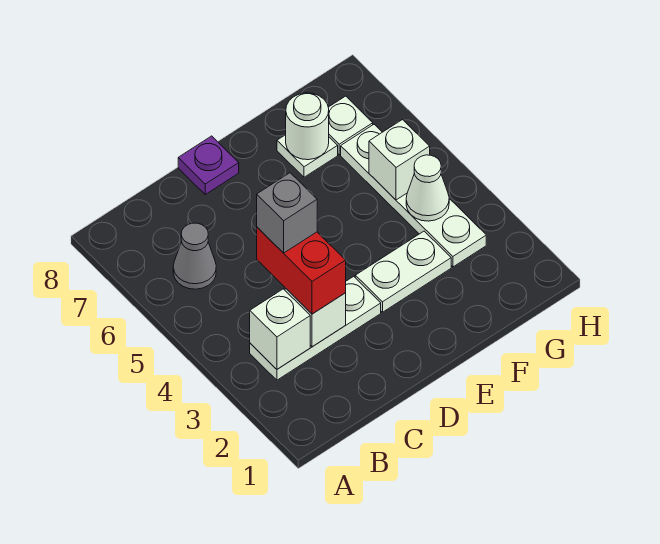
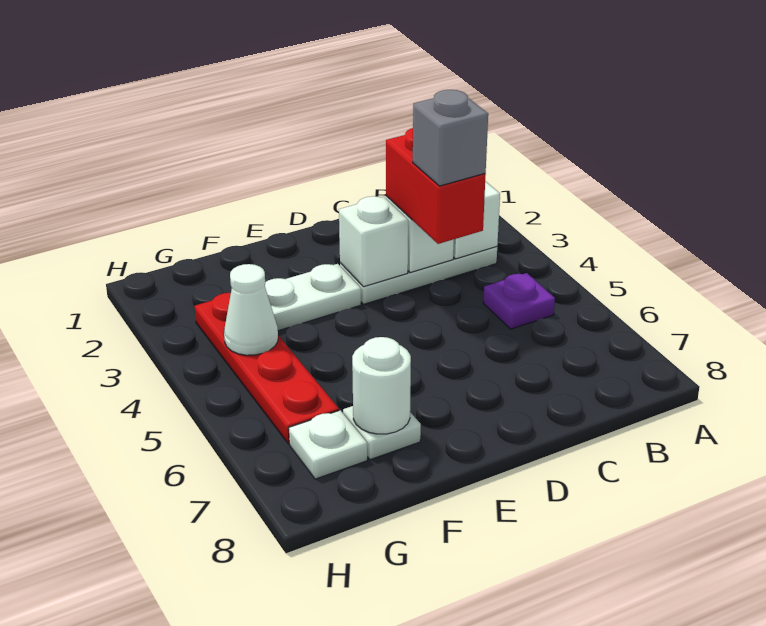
grey 1x1 cone [173,223,216,289] -> none
purple 1x1 plate [178,136,239,194] -> purple 1x1 plate moved to [483,273,555,329]
white 1x4 plate [341,124,486,267] -> red 1x4 plate [195,293,339,444]
white 1x1 brick [369,120,430,200] -> white 1x1 brick moved to [339,196,408,287]

